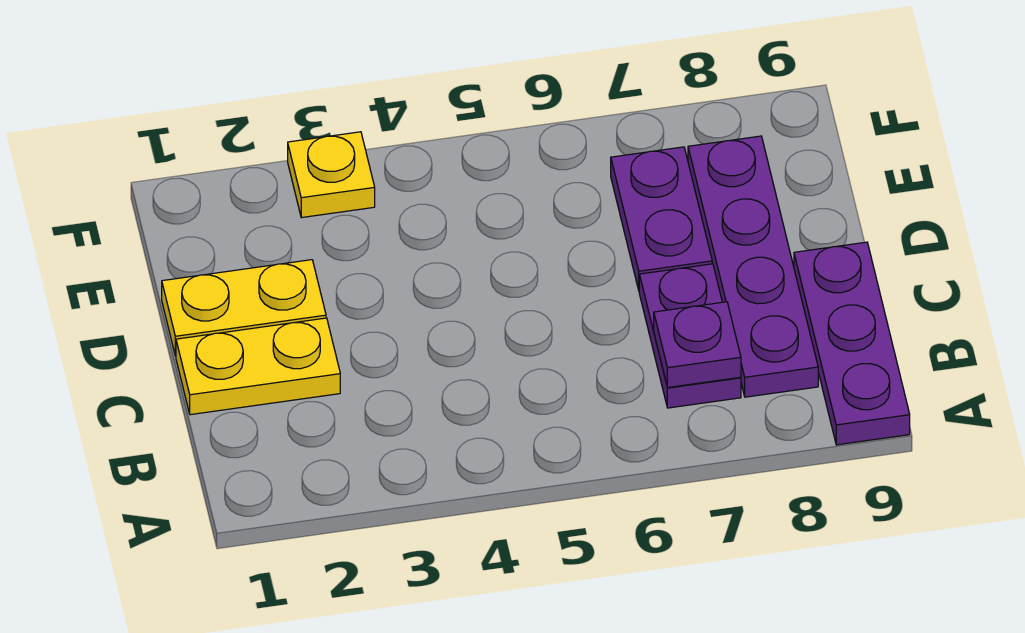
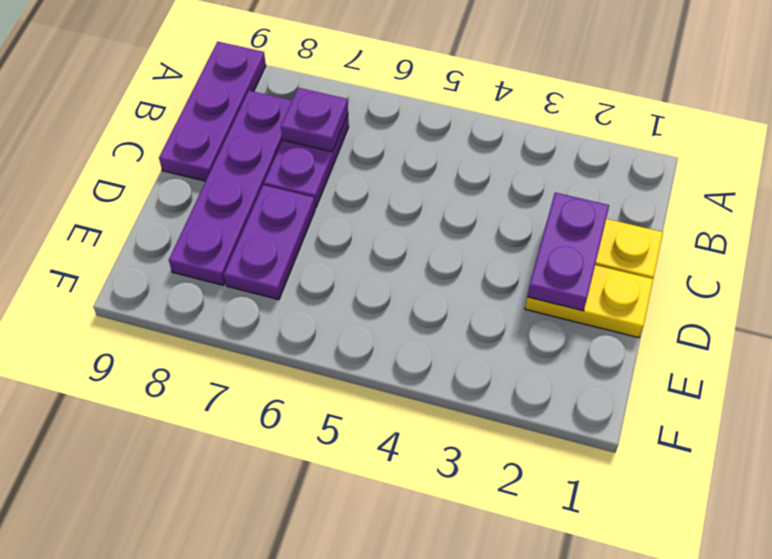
none -> purple 1x2 plate [527,193,609,311]
yellow 1x1 plate [288,132,375,218] -> none

